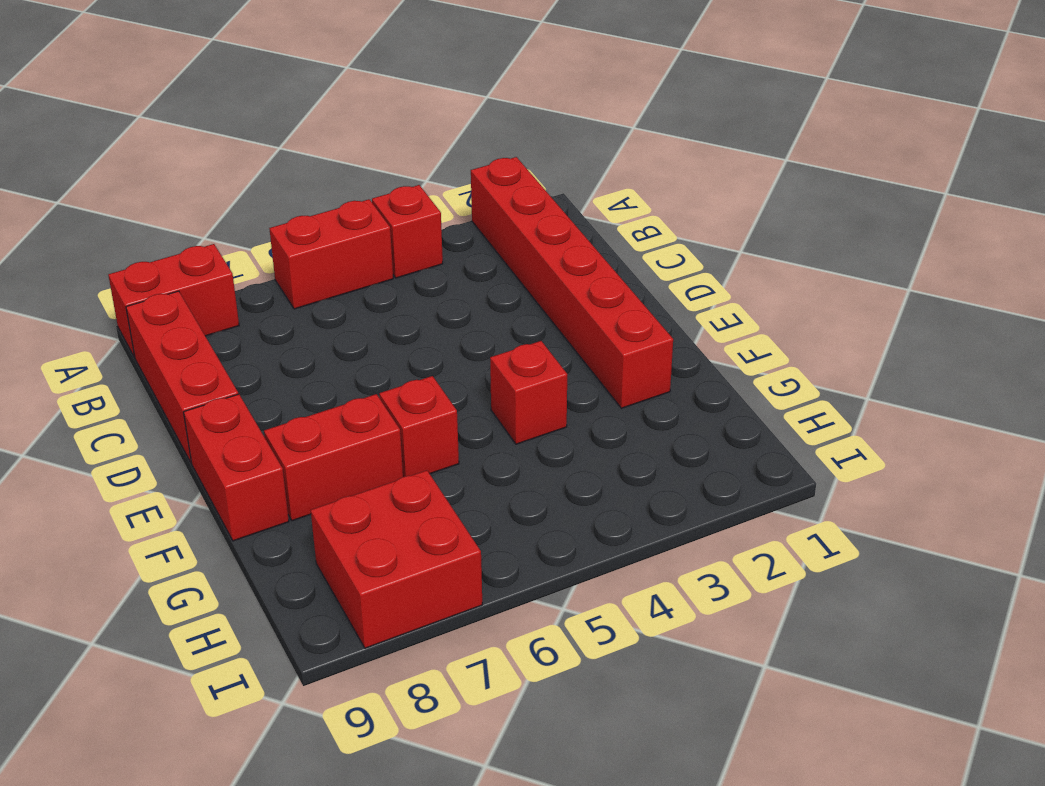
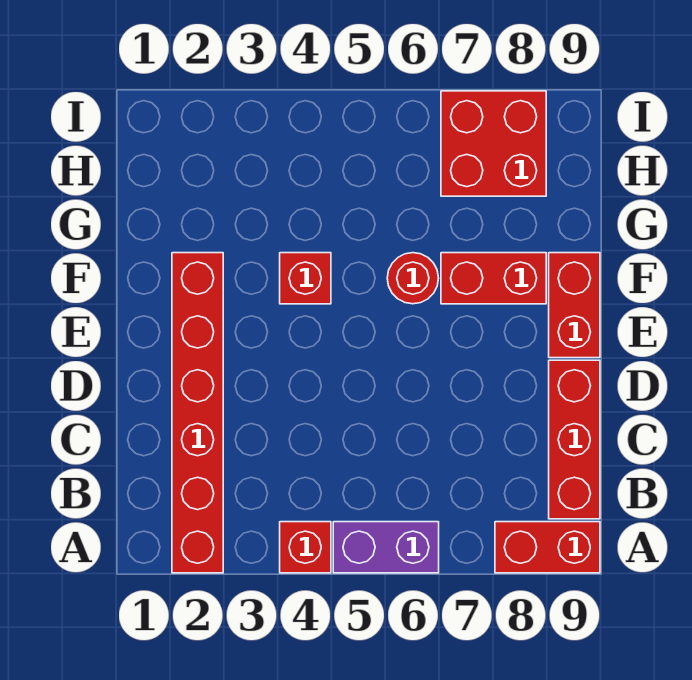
red 1x2 brick [269,199,393,309] -> purple 1x2 brick [333,522,439,573]
red 1x1 brick [379,376,459,477] -> red 1x1 round brick [387,253,439,304]

